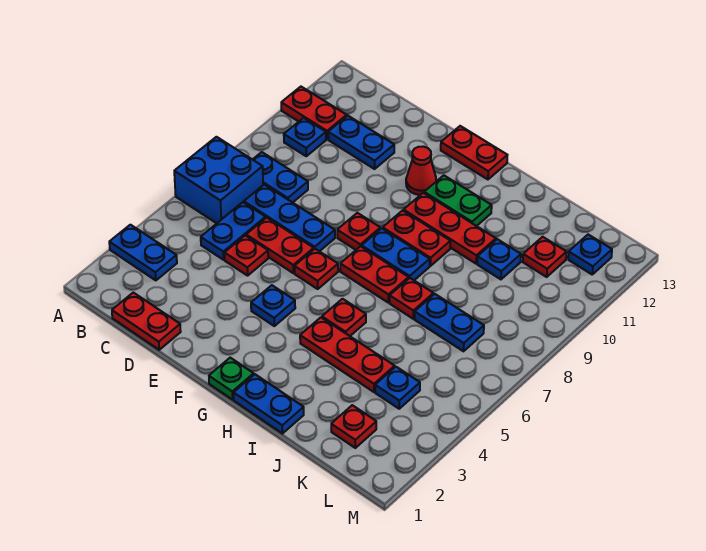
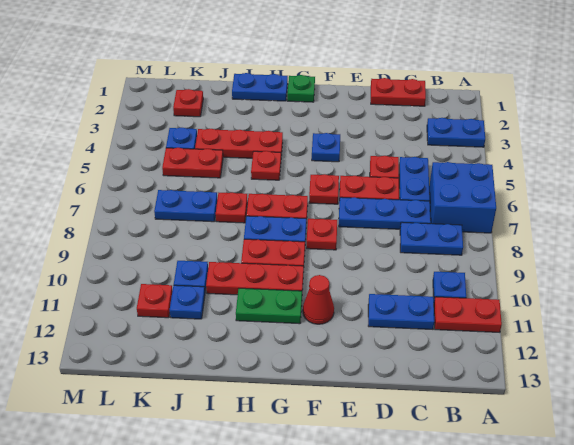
red 1x2 plate [441,126,507,179] -> red 1x2 plate moved to [162,148,223,178]
blue 1x1 plate [568,235,612,274] -> blue 1x1 plate moved to [170,285,205,319]

